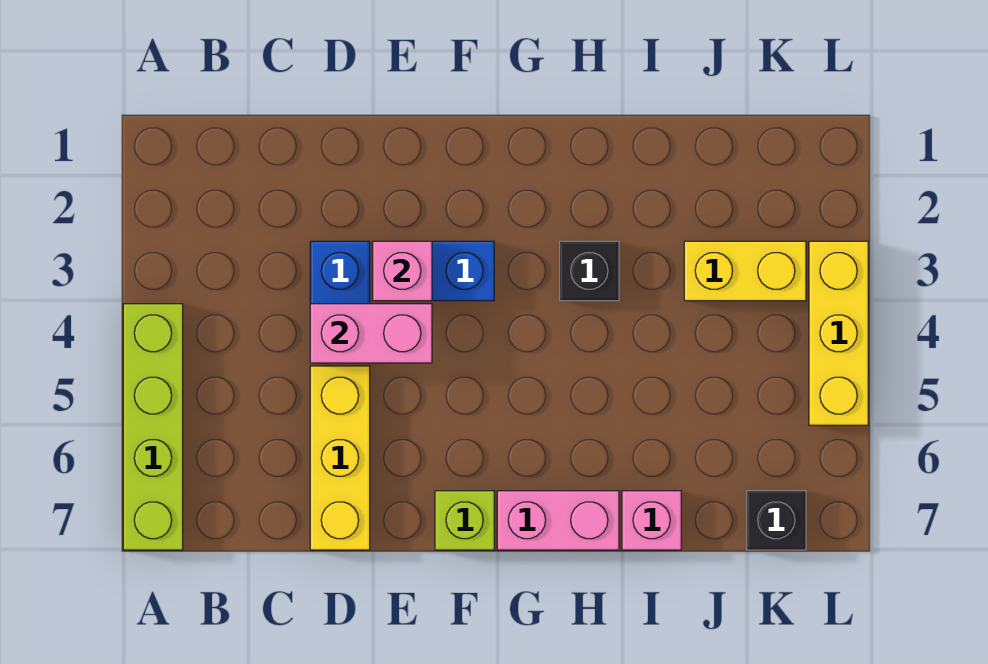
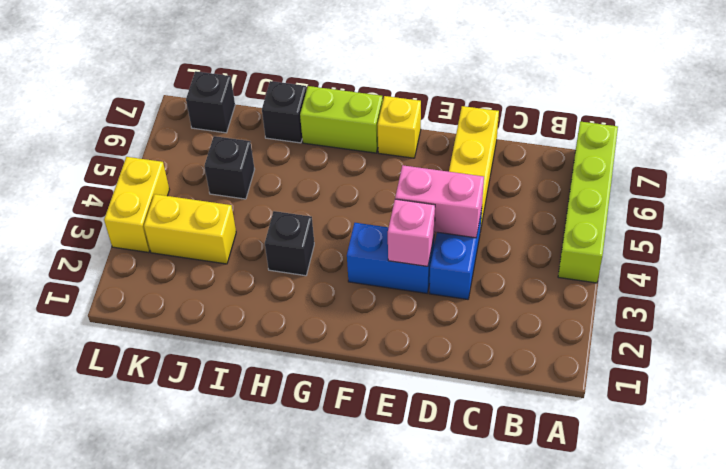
lime 1x1 brick [435,491,494,550] -> yellow 1x1 brick [378,96,421,158]
pink 1x2 brick [497,491,619,550] -> lime 1x2 brick [300,86,383,153]
pink 1x1 brick [622,491,681,550] -> black 1x1 brick [262,81,306,143]
none -> black 1x1 brick [204,136,255,199]
yellow 1x3 brick [809,241,868,425] -> yellow 1x2 brick [104,157,169,253]

